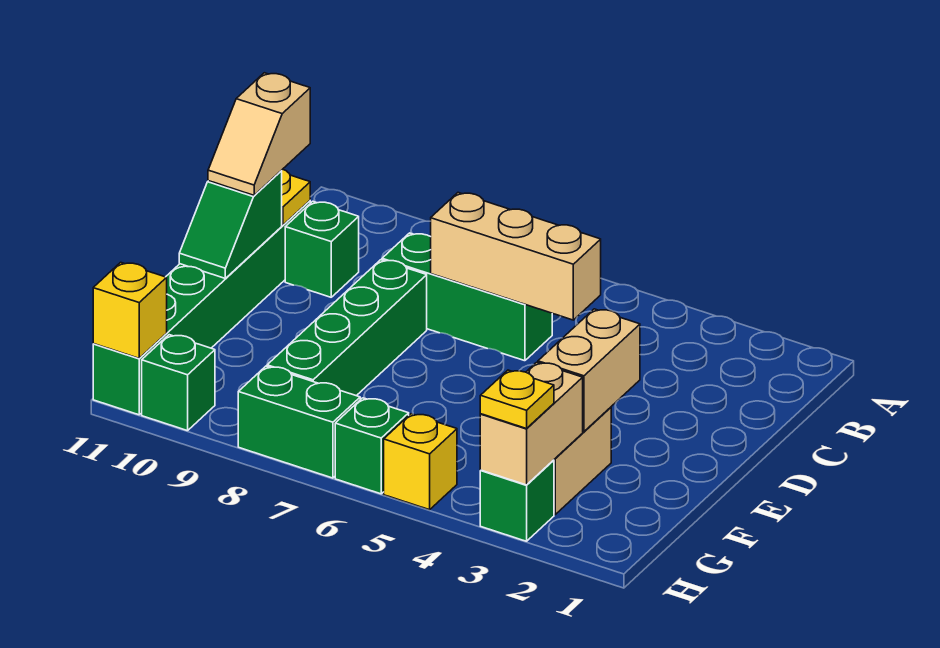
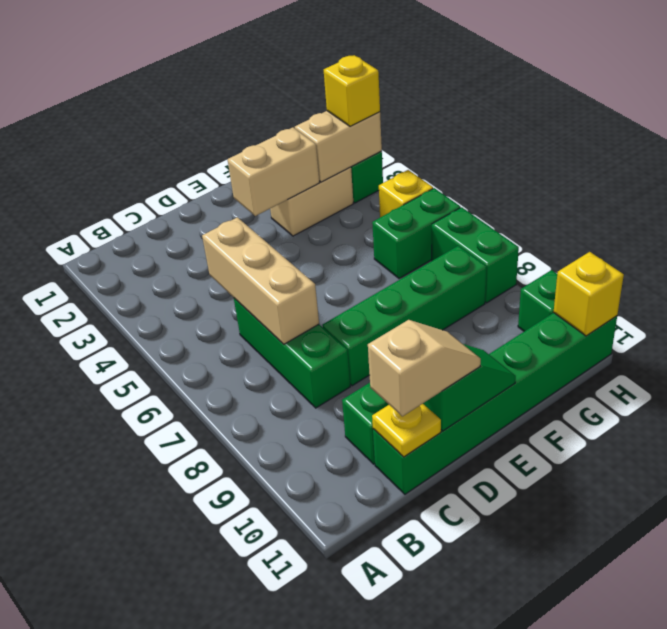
yellow 1x1 plate [480,370,554,429] -> yellow 1x1 brick [324,55,380,126]
green 1x1 brick [335,398,409,494] -> green 1x2 brick [372,188,460,278]

